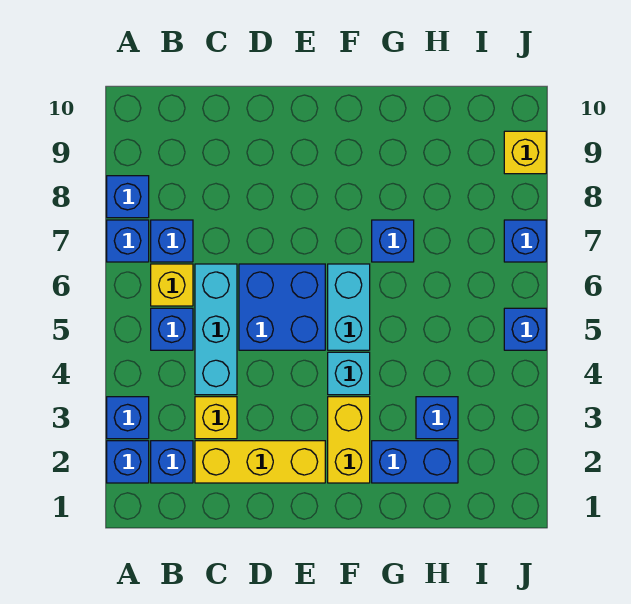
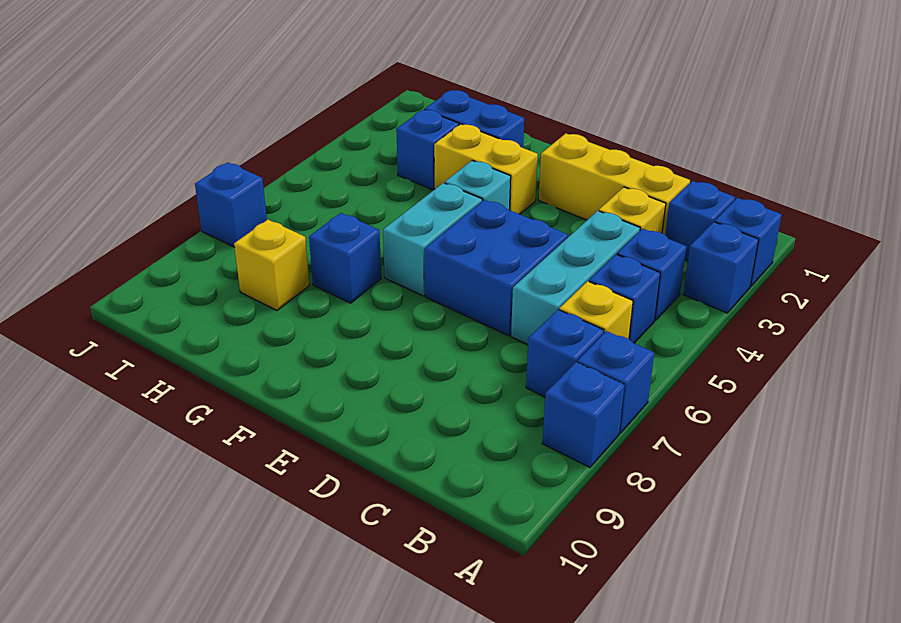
yellow 1x2 brick [328,397,370,483] -> yellow 1x2 brick turned to [434,124,538,214]
blue 1x1 brick [504,308,546,350] -> blue 1x1 brick moved to [617,229,687,321]
yellow 1x1 brick [504,131,546,174] -> yellow 1x1 brick moved to [234,220,309,310]

